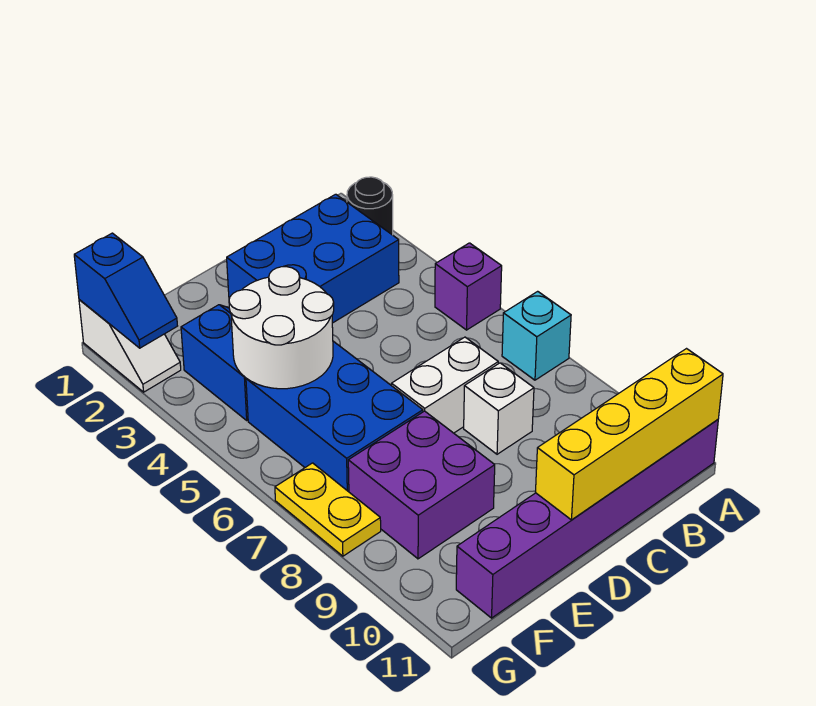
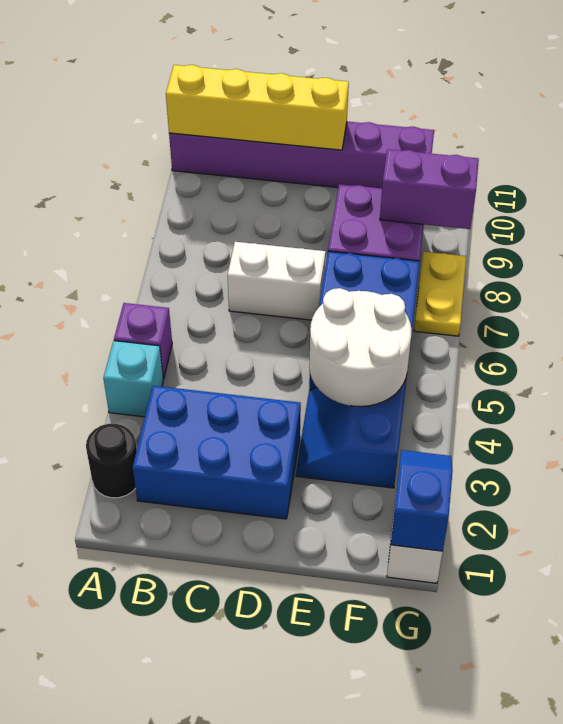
cyan 1x1 brick [502,291,571,380] -> cyan 1x1 brick moved to [103,341,163,417]
white 1x1 brick [464,363,534,454] -> none
none -> purple 1x2 brick [380,149,479,229]

